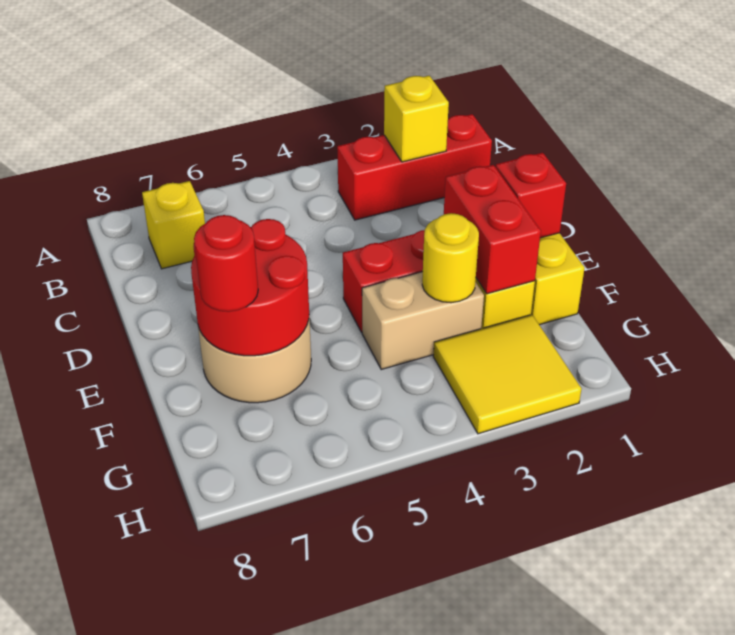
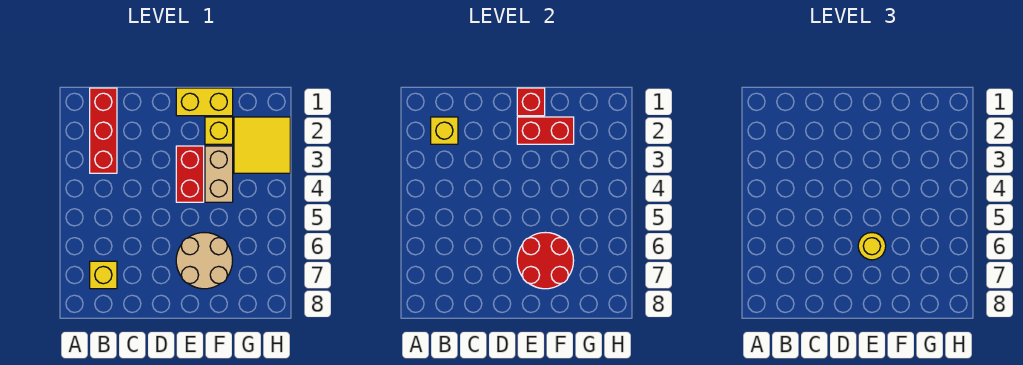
yellow 1x1 round brick [422,213,479,303] -> yellow 1x1 round brick moved to [858,233,886,260]
red 1x1 round brick [194,215,258,312] -> none

